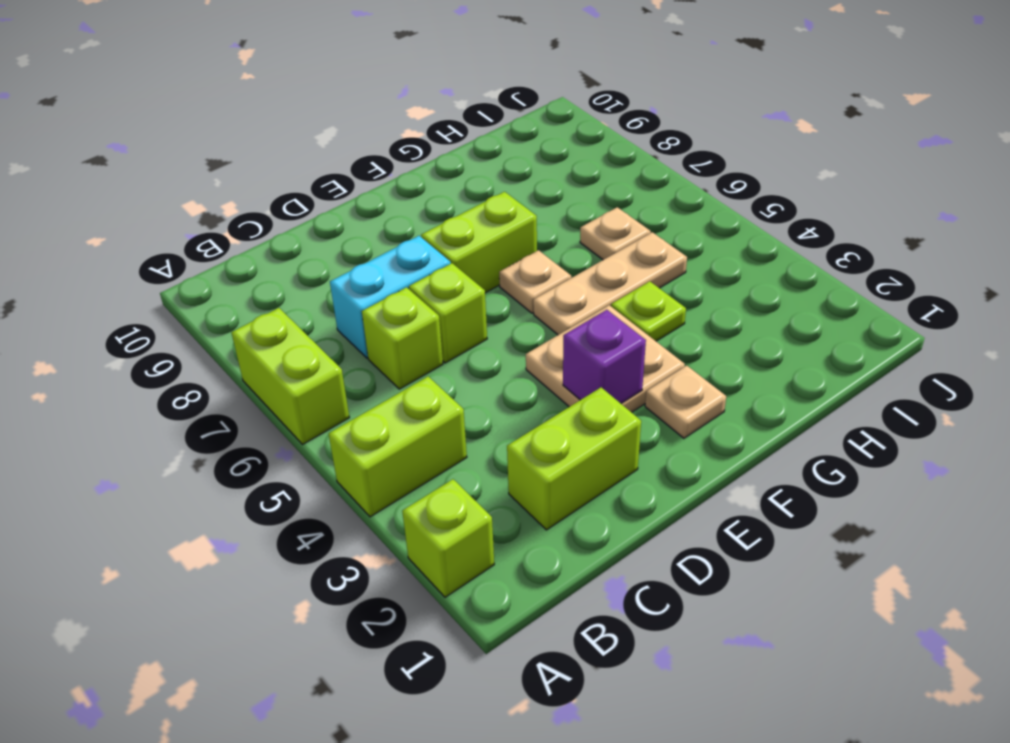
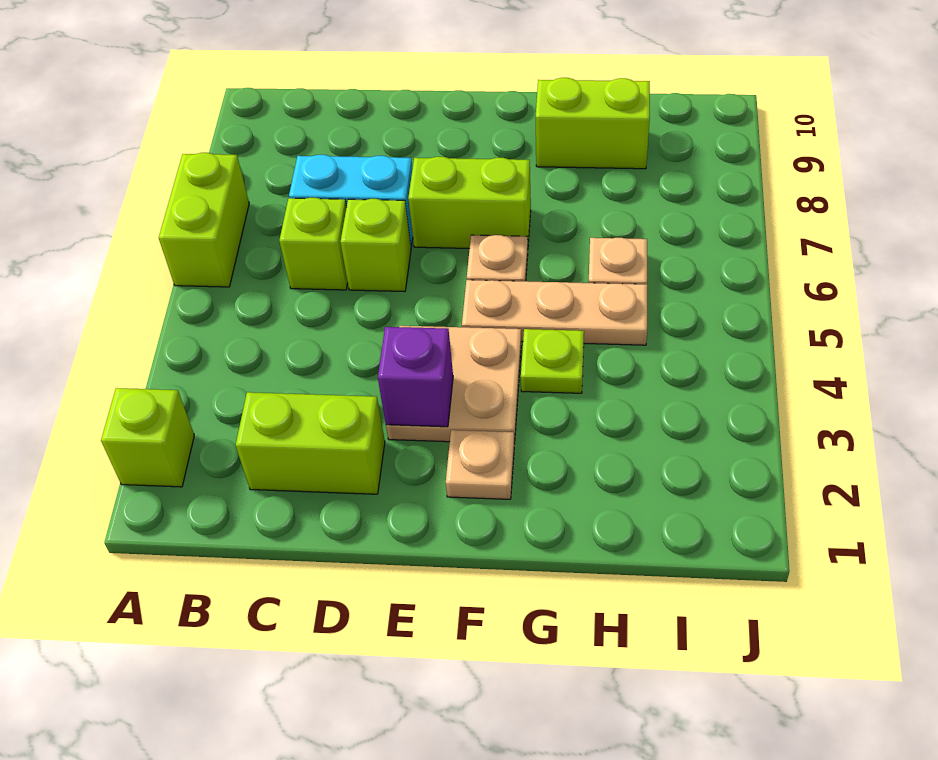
lime 1x2 brick [329,376,467,517] -> lime 1x2 brick moved to [536,78,650,169]

